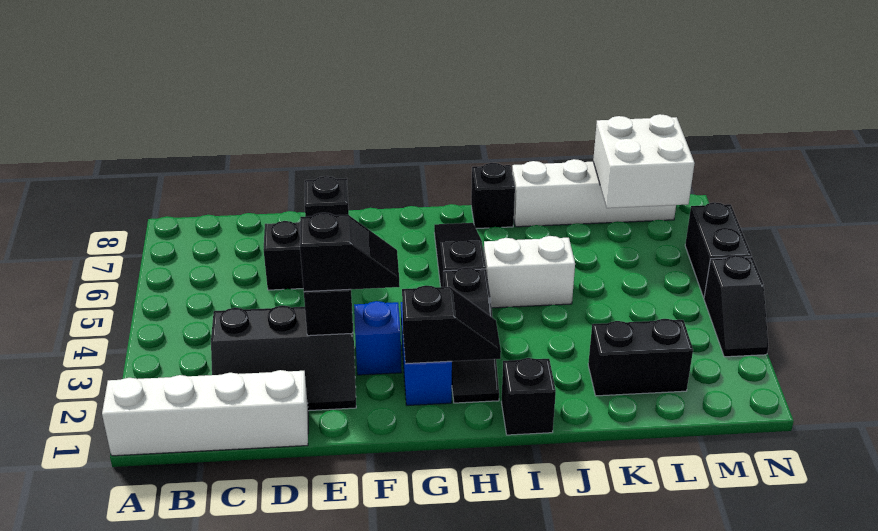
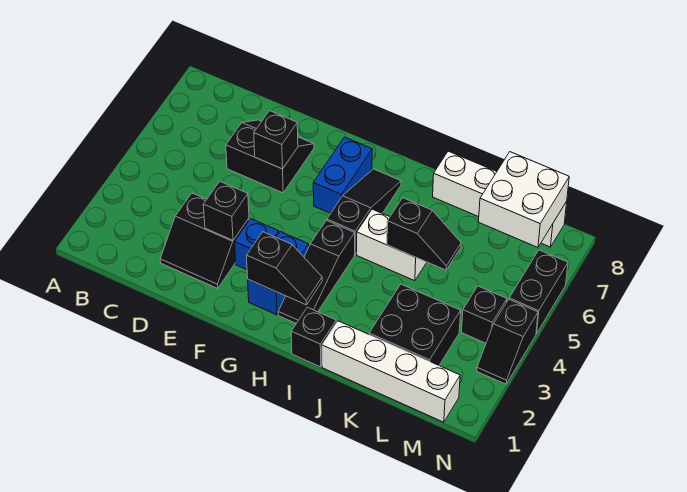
white 1x4 brick [102,370,308,456] -> white 1x4 brick moved to [322,321,460,422]
black 2x3 slope [211,306,356,411] -> black 2x2 slope [160,193,249,288]
black 1x2 slope [300,213,400,292] -> black 1x2 slope moved to [387,198,461,270]
none -> blue 1x2 brick [313,137,372,214]
black 1x1 brick [471,163,515,229] -> black 1x1 brick moved to [462,286,507,343]
black 1x2 brick [588,319,693,396] -> black 2x2 brick [369,284,461,365]

